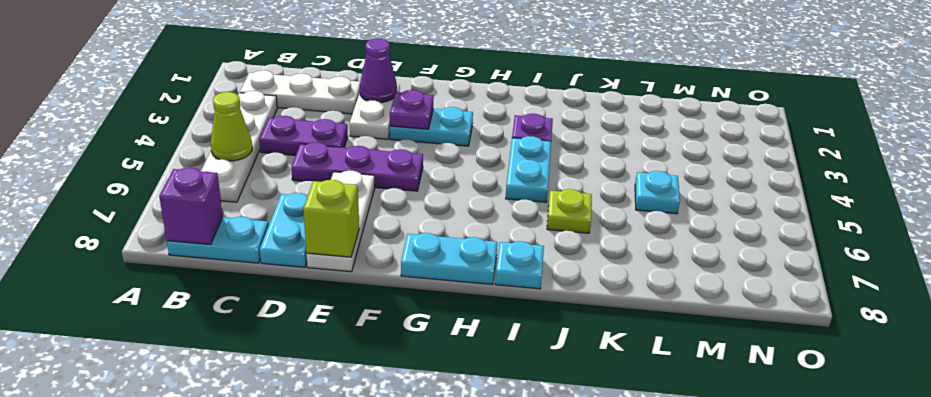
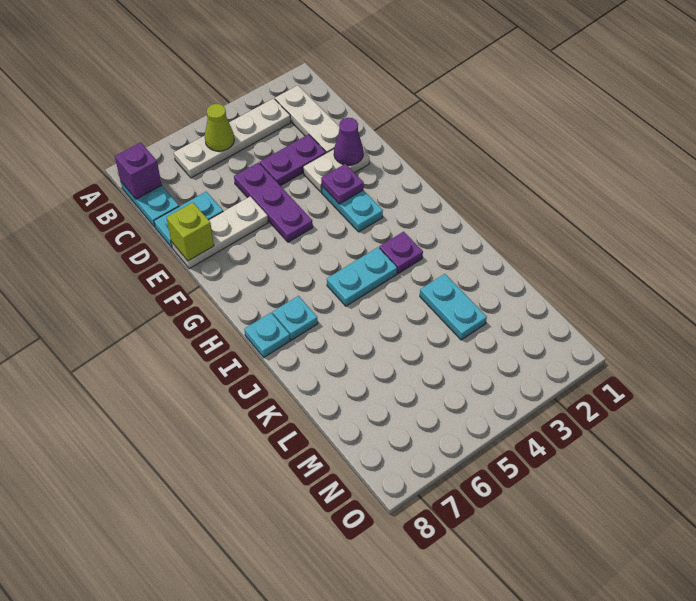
purple 1x2 plate [259,116,348,155] -> purple 1x2 plate turned to [260,134,326,186]
cyan 1x2 plate [401,233,497,285] -> cyan 1x2 plate moved to [420,274,487,340]
lime 1x1 plate [547,189,592,233] -> none
cyan 1x1 plate [635,171,680,214] -> cyan 1x1 plate moved to [272,296,318,340]

